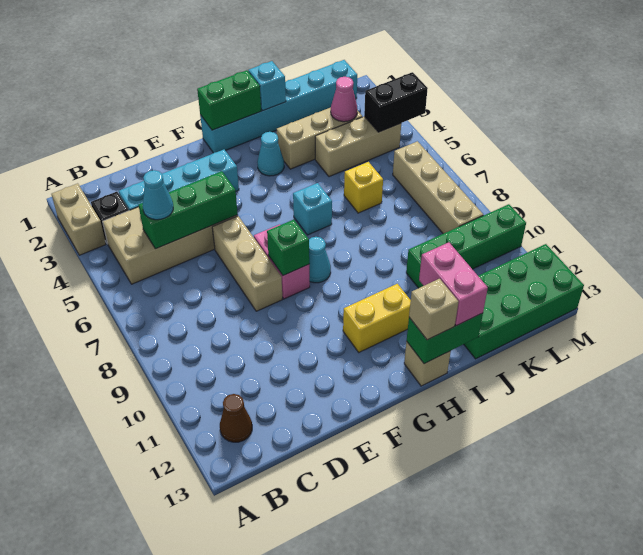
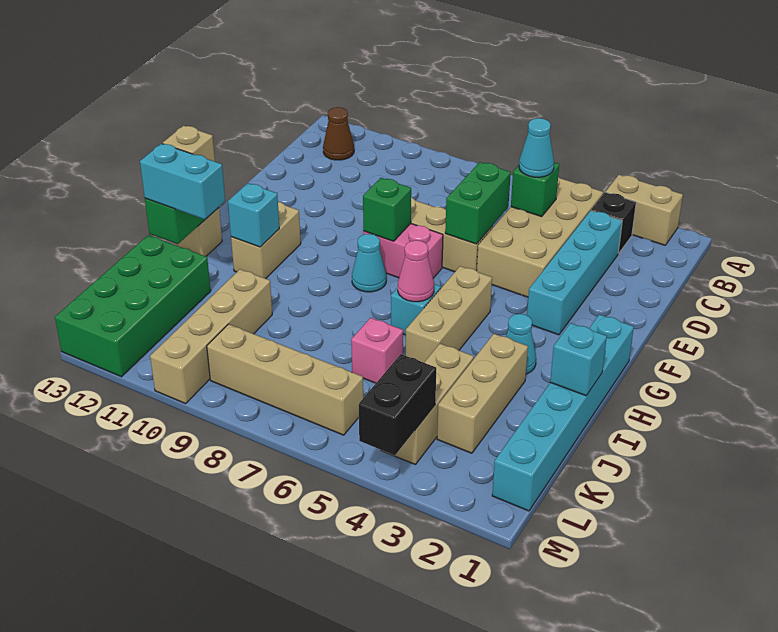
green 1x3 brick [139,171,238,249] -> green 1x1 brick [511,163,559,217]
green 1x2 brick [197,70,261,130] -> green 1x2 brick moved to [445,162,511,244]
none -> tan 1x3 brick [406,266,492,363]
yellow 1x2 brick [343,284,411,352] -> tan 1x2 brick [231,202,301,279]
none -> cyan 1x1 brick [228,183,279,247]
pink 1x2 brick [419,242,488,326] -> cyan 1x2 brick [140,144,225,219]
yellow 1x1 brick [344,162,383,213] -> pink 1x1 brick [351,318,403,383]
green 1x4 brick [406,204,526,288] -> tan 1x4 brick [150,269,272,404]
pink 1x1 cone [331,77,358,122] -> pink 1x1 cone moved to [398,240,434,302]

